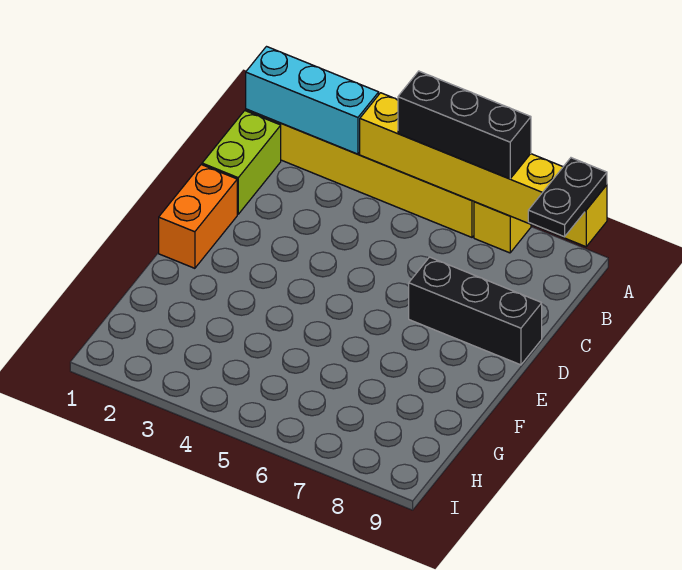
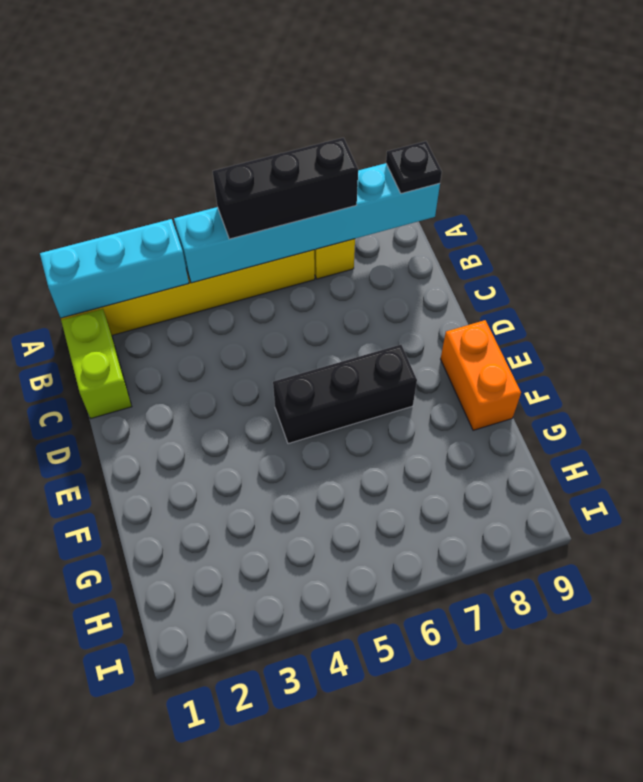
yellow 1x6 brick [360,93,607,247] -> cyan 1x6 brick [174,163,440,283]
black 1x2 plate [528,158,607,237] -> black 1x1 plate [386,141,442,194]
orange 1x2 brick [159,165,237,268] -> orange 1x2 brick moved to [441,320,521,430]
black 1x3 brick [409,257,542,365] -> black 1x3 brick moved to [273,345,417,444]

